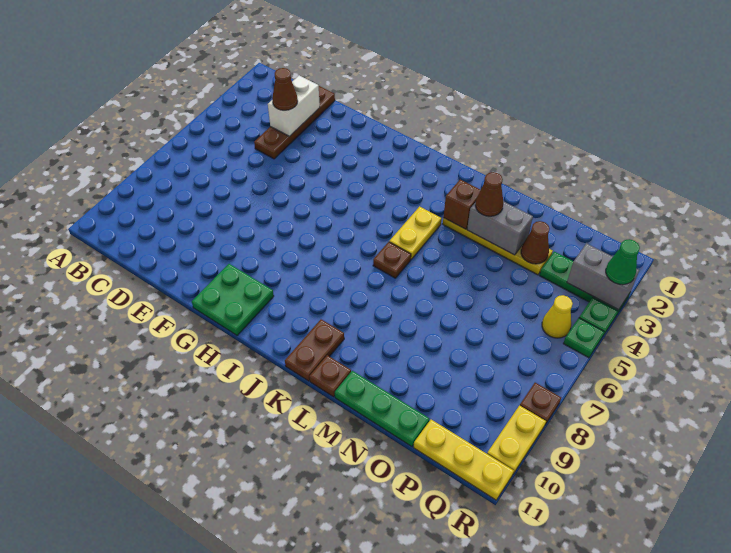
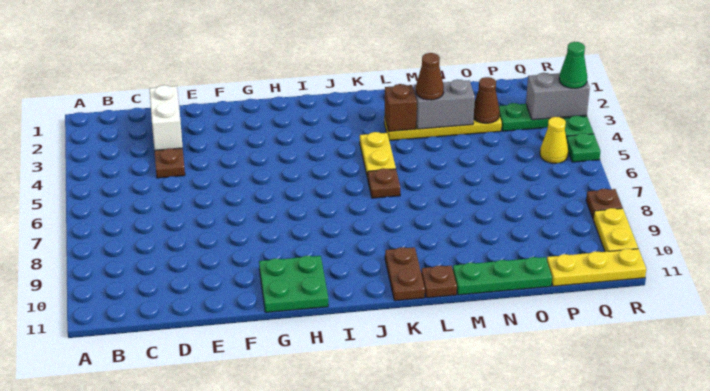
brown 1x1 cone [272,68,298,110] -> none

